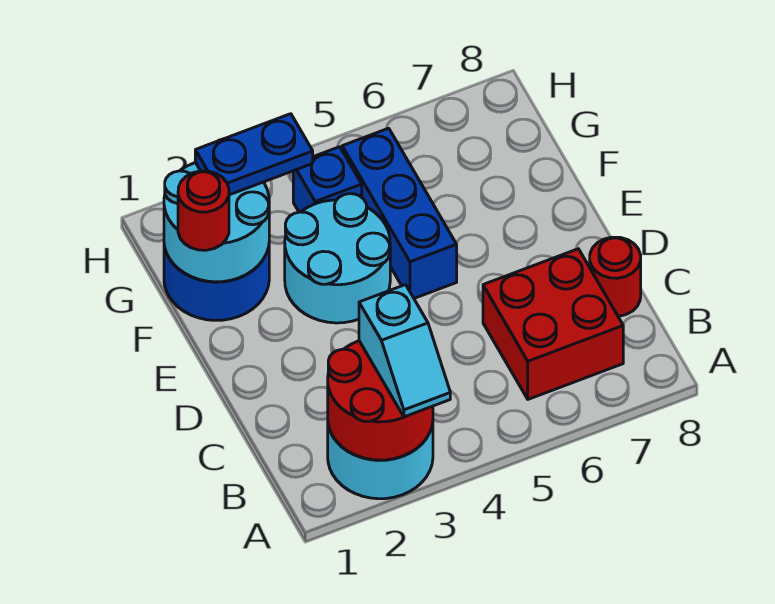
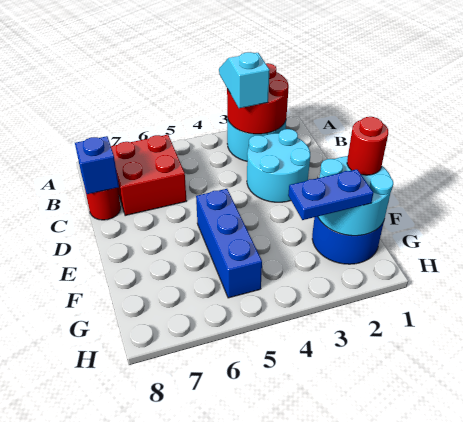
cyan 2x2 round brick [285,194,390,323] -> cyan 2x2 round brick moved to [247,129,310,202]
blue 1x1 brick [293,147,362,212] -> blue 1x1 brick moved to [75,136,119,194]

